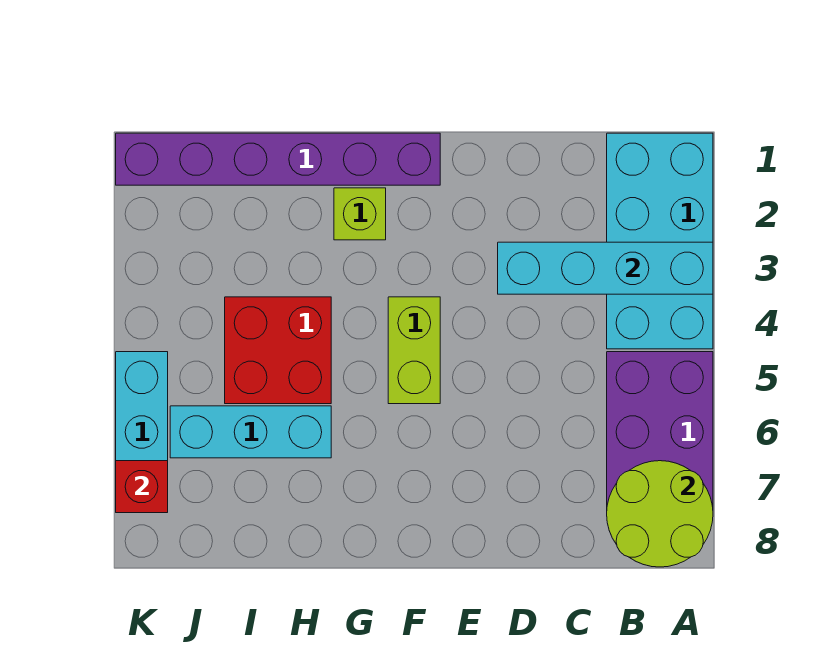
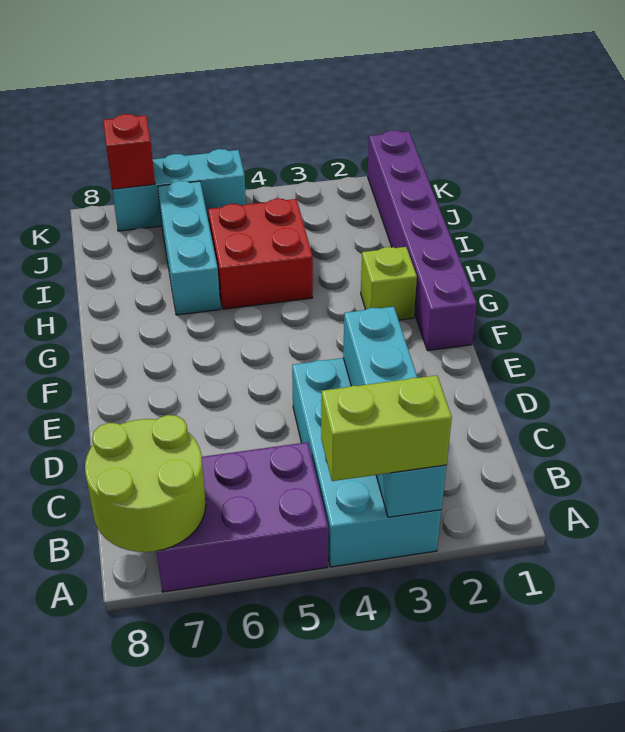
cyan 2x4 brick [607,133,713,349] -> cyan 2x4 brick turned to [292,358,441,567]
lime 1x2 brick [388,297,440,404] -> lime 1x2 brick moved to [321,375,452,481]

